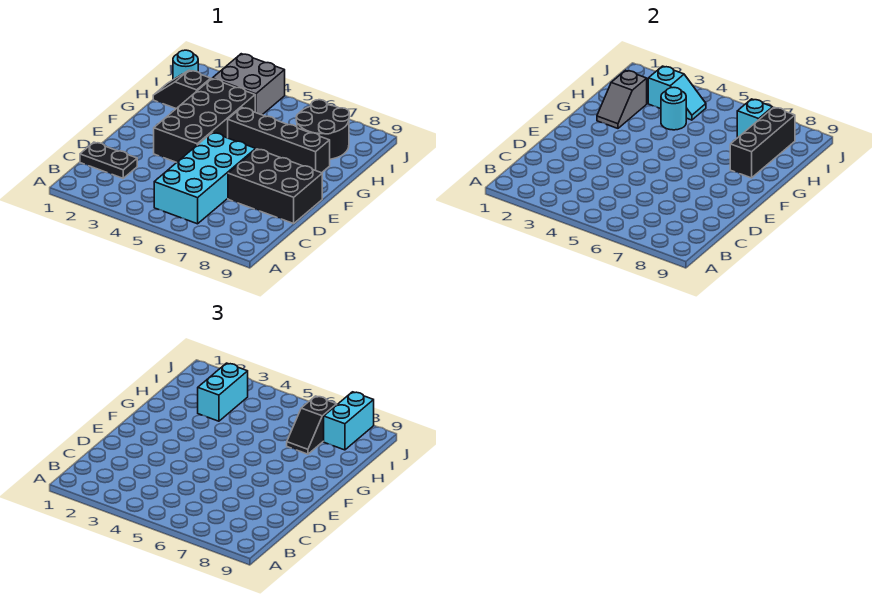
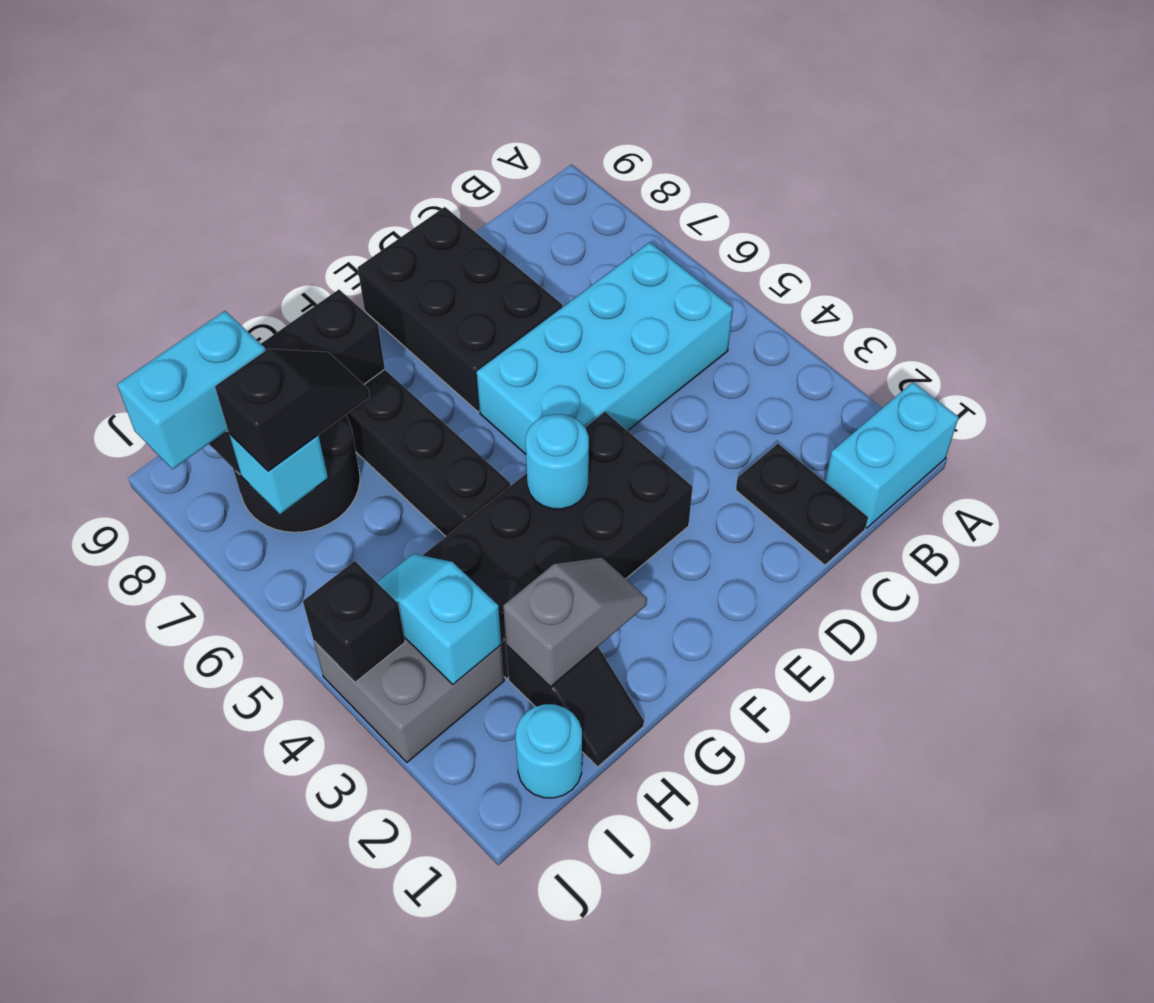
cyan 1x2 brick [198,363,248,421] -> cyan 1x2 brick moved to [825,382,959,528]
cyan 1x1 round brick [661,88,686,130] -> cyan 1x1 round brick moved to [526,414,589,509]
none -> black 1x1 brick [303,561,405,682]

